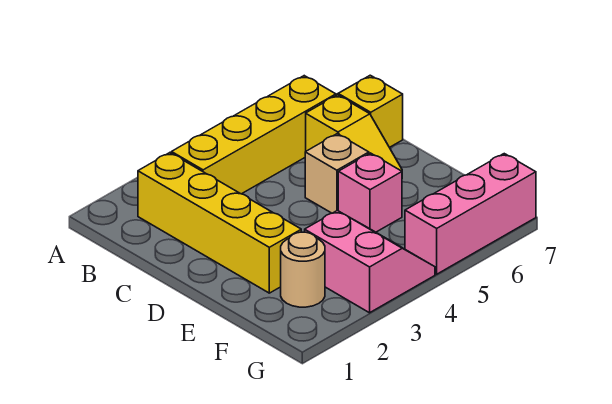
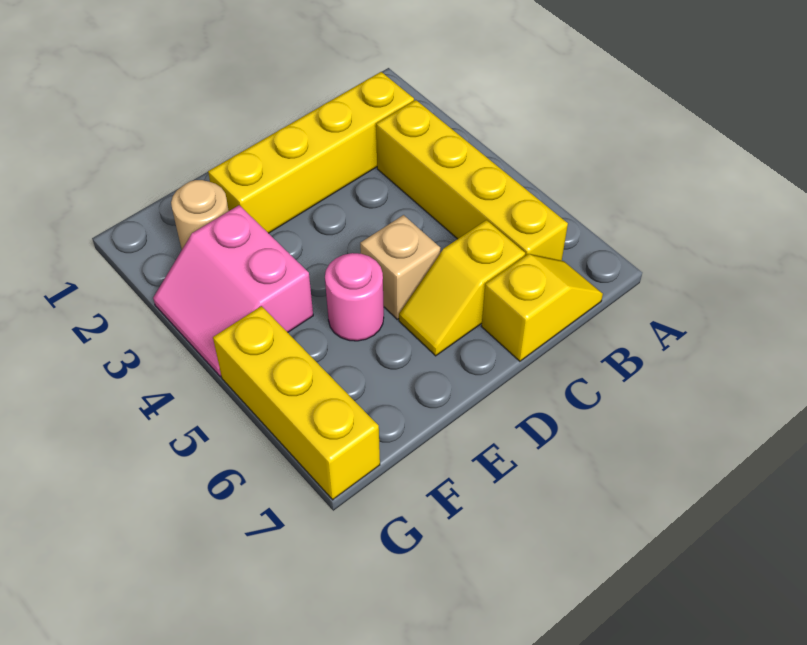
pink 1x1 brick [338,153,402,232] -> pink 1x1 round brick [325,253,384,341]
pink 2x2 slope [305,211,435,313] -> pink 2x2 slope turned to [153,205,313,377]
pink 1x3 brick [405,154,536,274] -> yellow 1x3 brick [213,306,380,500]

